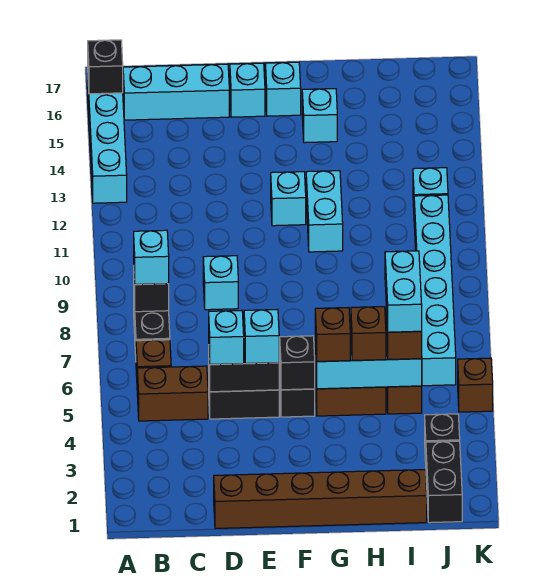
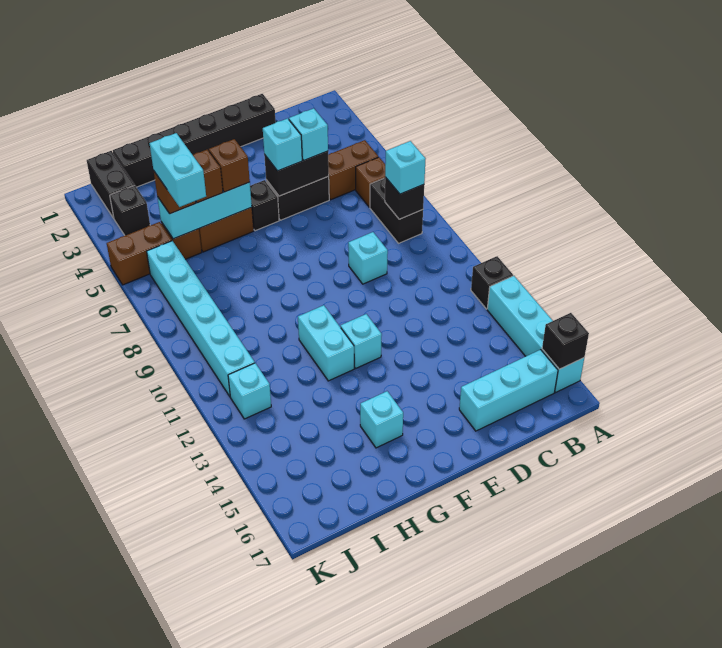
brown 1x6 brick [214,470,427,529] -> black 1x6 brick [113,94,276,187]
cyan 1x1 brick [230,63,265,117] -> none
black 1x1 brick [280,336,315,390] -> black 1x1 brick moved to [471,256,513,309]
cyan 1x1 brick [265,62,301,116] -> none
brown 1x1 brick [458,358,493,412] -> brown 1x2 brick [107,222,172,285]

